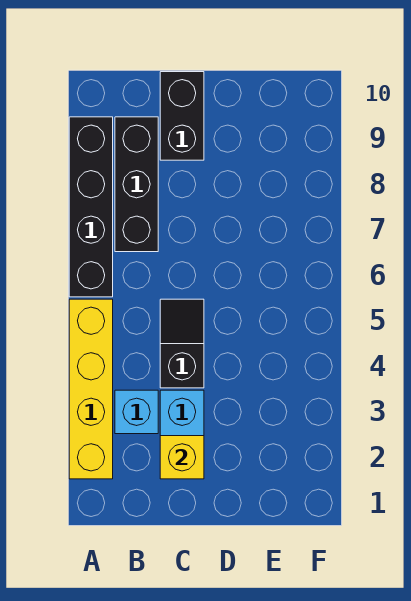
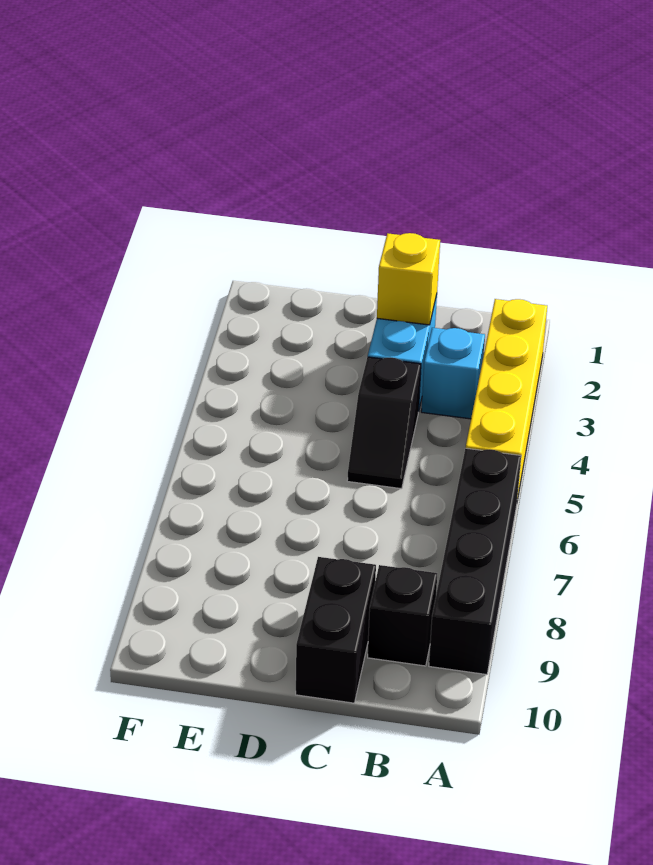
black 1x3 brick [115,117,158,252] -> black 1x1 brick [368,565,437,666]

